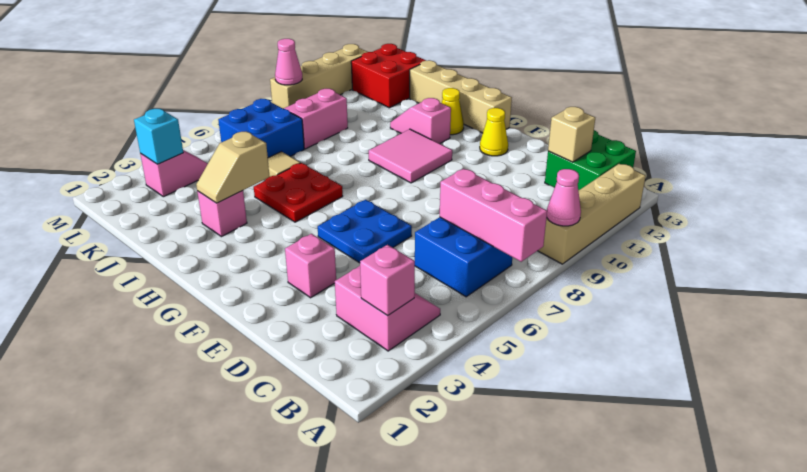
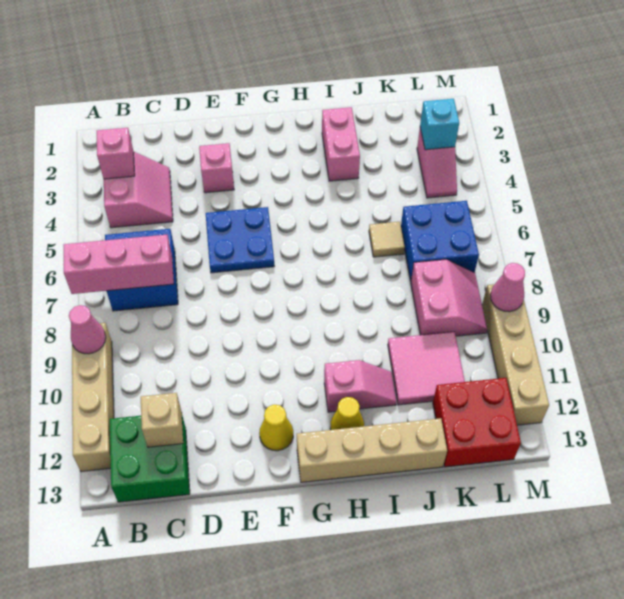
pink 2x2 slope [335,266,440,351] -> pink 2x2 slope turned to [104,152,173,228]
pink 2x2 tile [369,129,452,183] -> pink 2x2 tile moved to [388,332,465,405]
red 2x2 plate [254,163,343,222] -> none
pink 1x1 brick [197,191,247,237] -> pink 1x2 brick [322,107,360,181]
tan 1x2 slope [196,132,270,203] -> none

